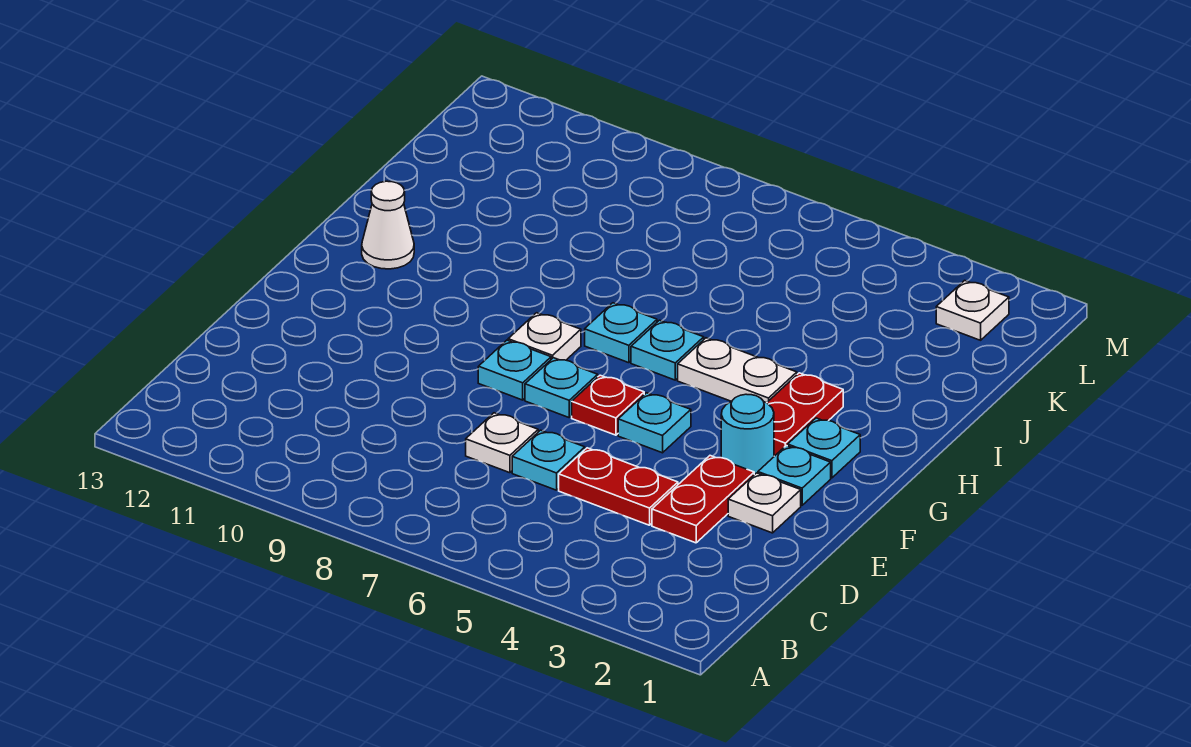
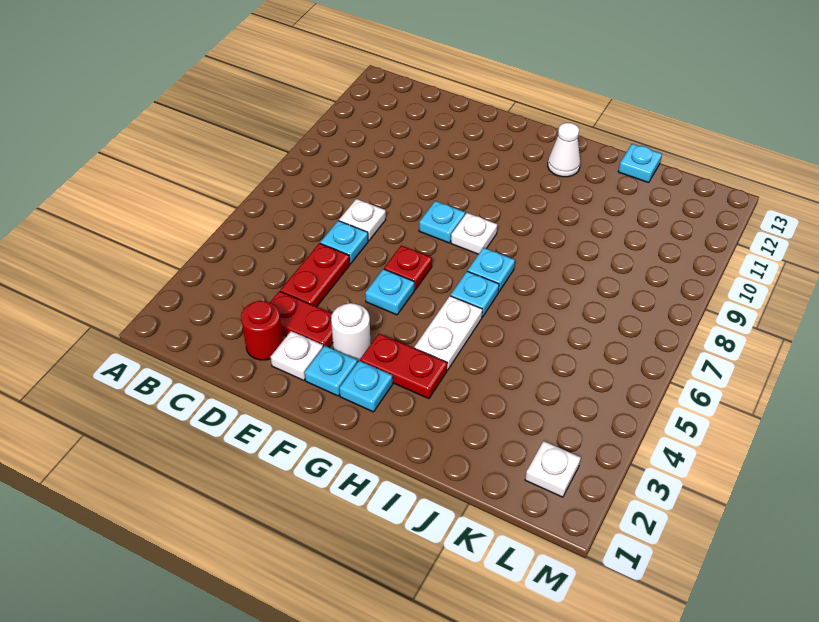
none -> red 1x1 round brick [241,301,283,360]
cyan 1x1 round brick [721,394,774,475] -> white 1x1 round brick [331,303,371,362]
cyan 1x1 plate [525,358,598,417] -> cyan 1x1 plate moved to [618,144,662,183]

